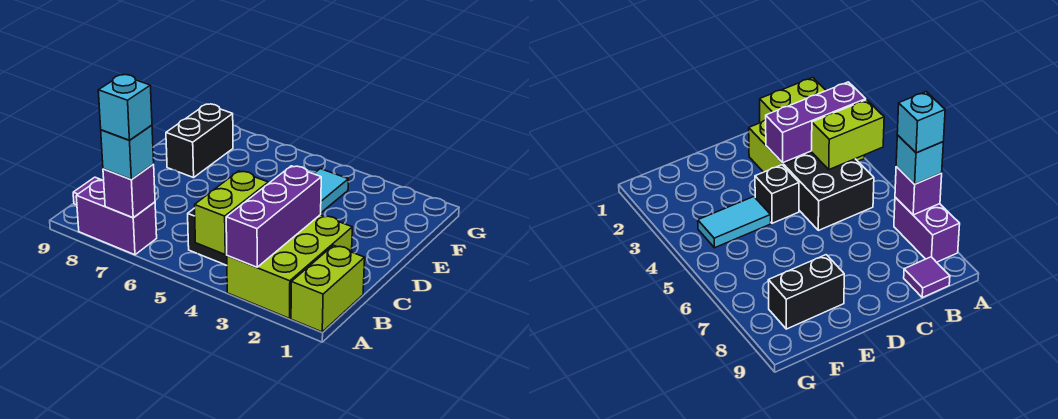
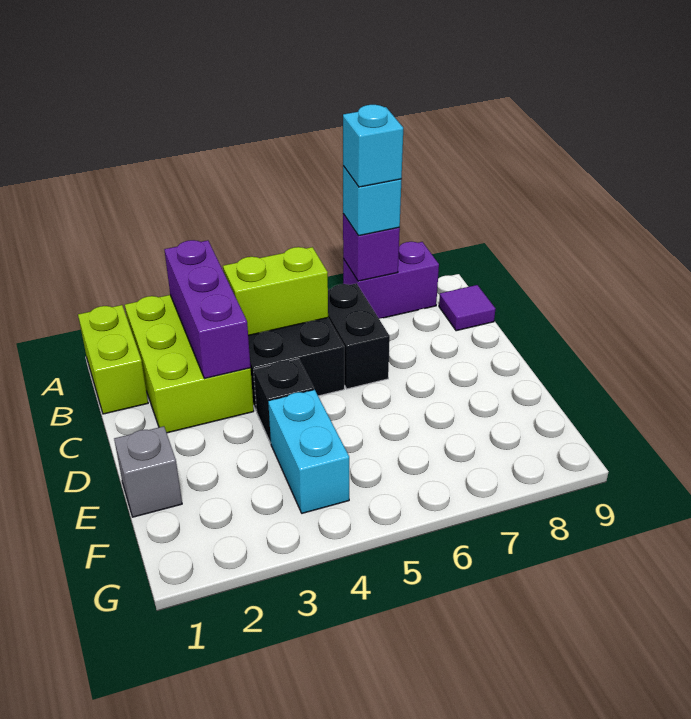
lime 1x2 brick [195,171,268,254] -> lime 1x2 brick turned to [223,247,328,336]
none -> grey 1x1 brick [114,426,182,517]
cyan 1x2 tile [314,169,348,213] -> cyan 1x2 brick [268,390,349,513]
black 1x2 brick [166,104,233,178] -> black 1x2 brick moved to [328,283,390,389]

